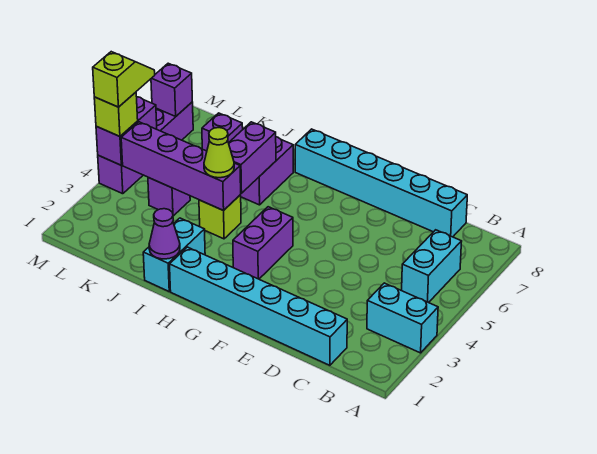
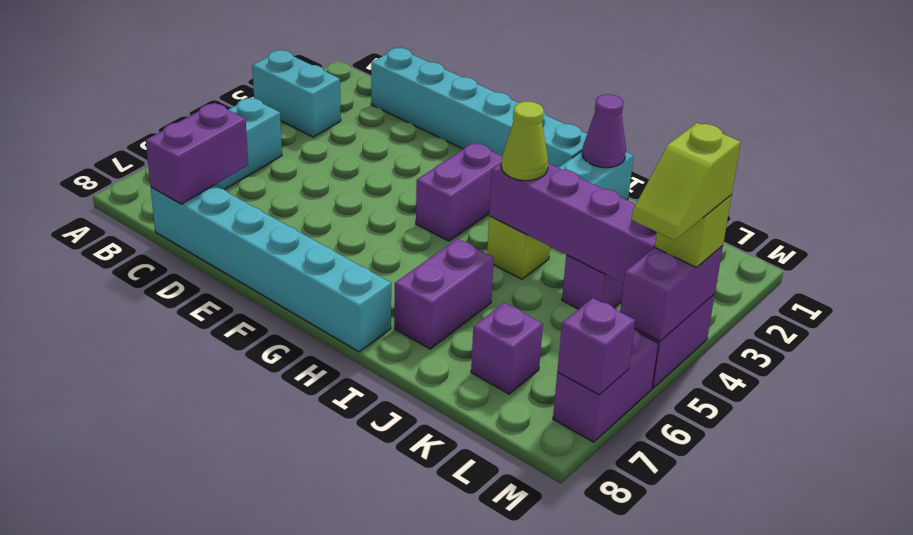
purple 1x2 brick [229,122,276,193] -> purple 1x2 brick moved to [146,103,248,204]

